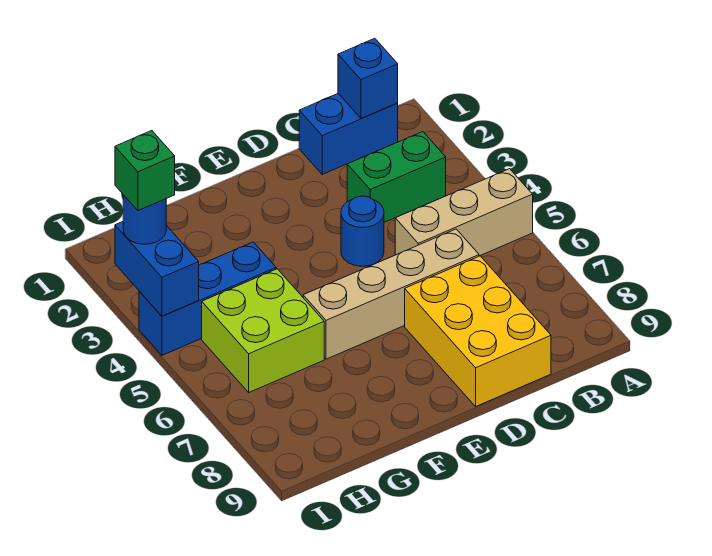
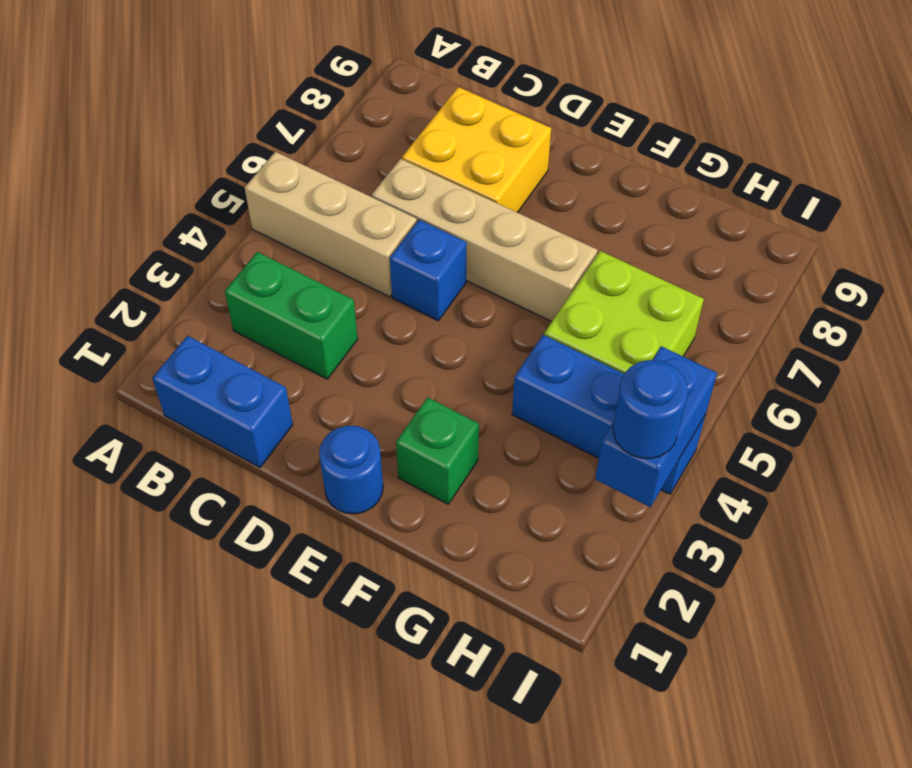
blue 1x1 brick [338,38,398,119] -> blue 1x1 brick moved to [390,220,467,321]
yellow 2x3 brick [405,256,551,406] -> yellow 2x2 brick [402,87,551,213]
blue 1x1 round brick [341,196,384,266] -> blue 1x1 round brick moved to [319,426,383,514]
green 1x1 brick [115,131,175,211] -> green 1x1 brick moved to [396,397,479,504]

